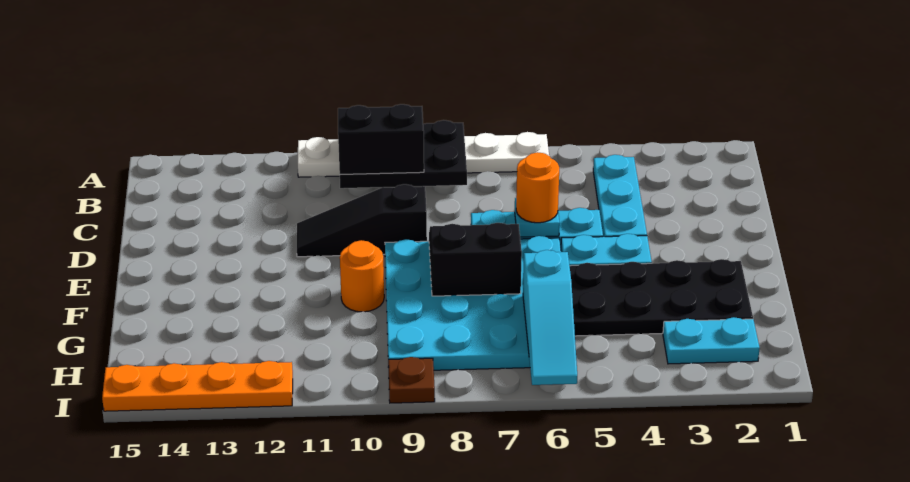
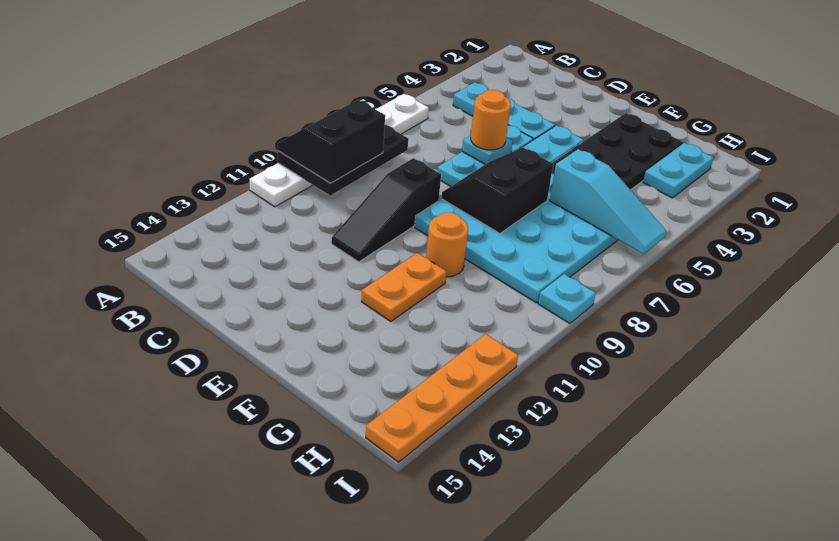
none -> orange 1x2 plate [361,253,447,322]
brown 1x1 plate [388,357,435,403] -> cyan 1x1 plate [538,274,596,324]

